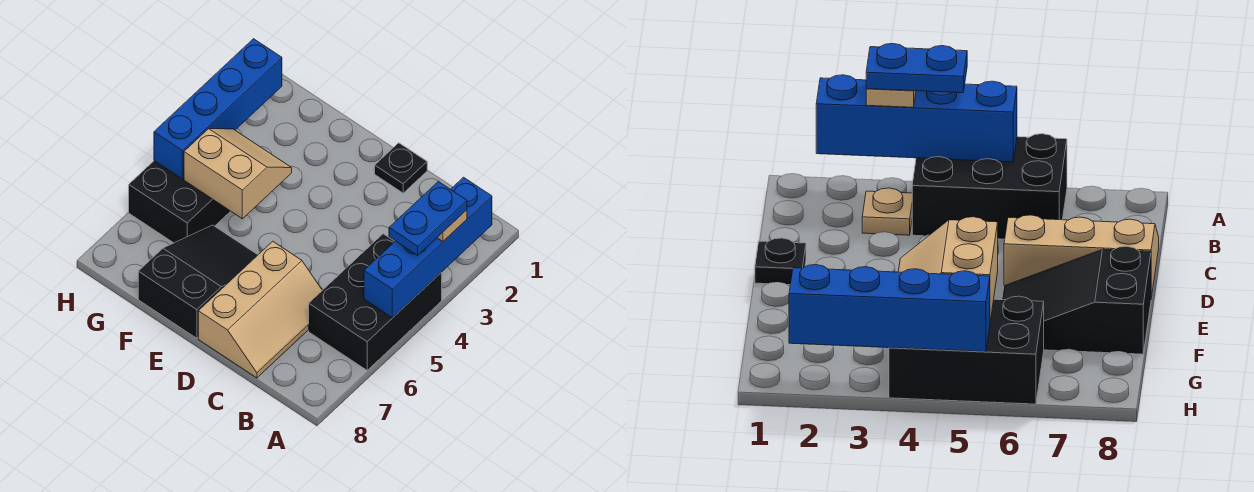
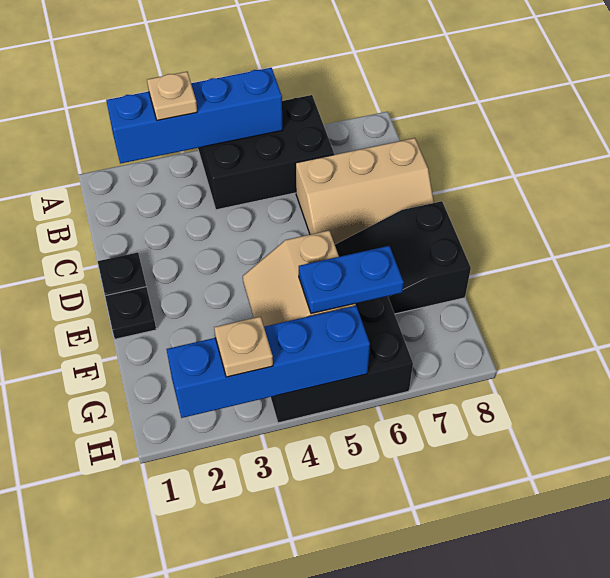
blue 1x2 plate [389,182,467,255] -> blue 1x2 plate moved to [299,246,404,314]
tan 1x1 plate [862,188,912,235] -> tan 1x1 plate moved to [214,317,273,377]
tan 2x3 slope [198,241,322,378] -> tan 2x3 slope turned to [296,138,434,244]
none -> black 1x1 plate [105,287,156,339]

